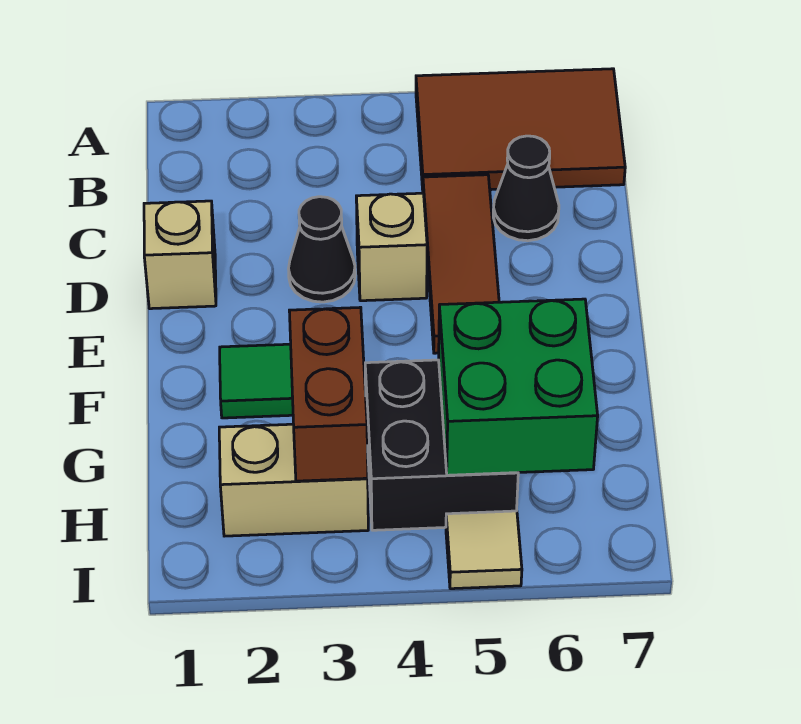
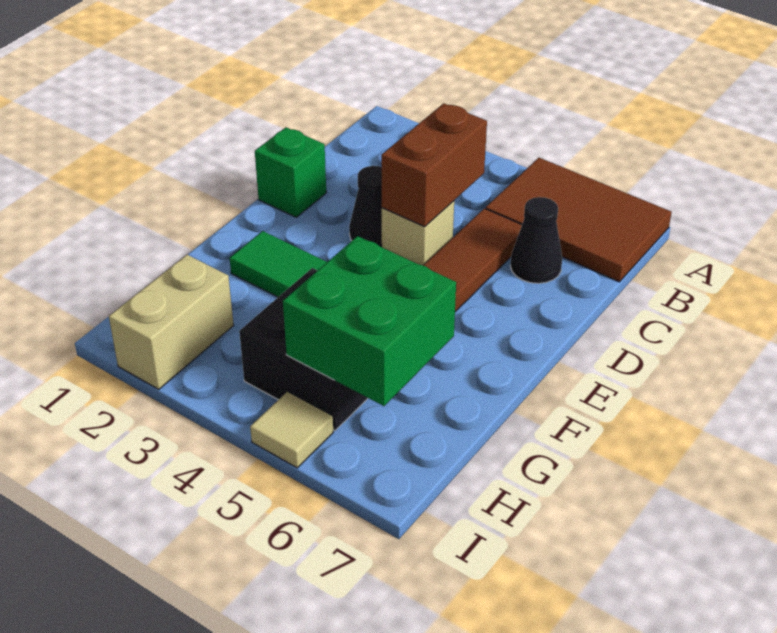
tan 1x1 brick [144,201,216,309] -> green 1x1 brick [255,127,326,217]
brown 1x2 brick [289,307,368,481] -> brown 1x2 brick moved to [381,103,487,227]
tan 1x2 brick [219,424,368,536] -> tan 1x2 brick turned to [109,255,234,389]

